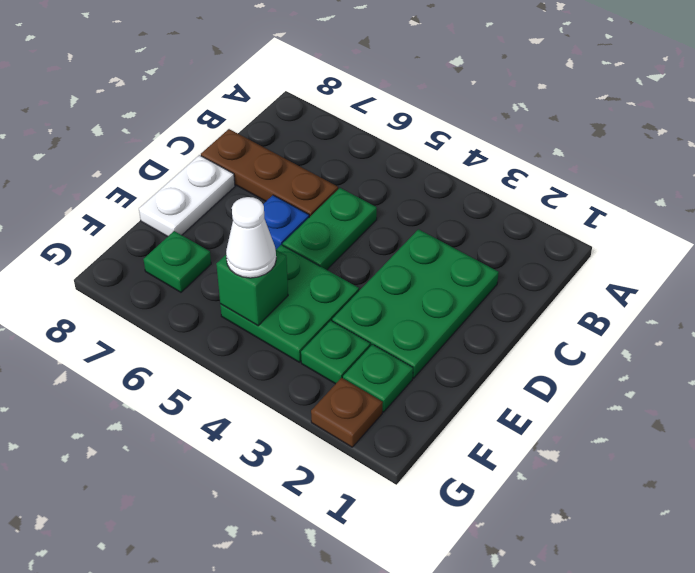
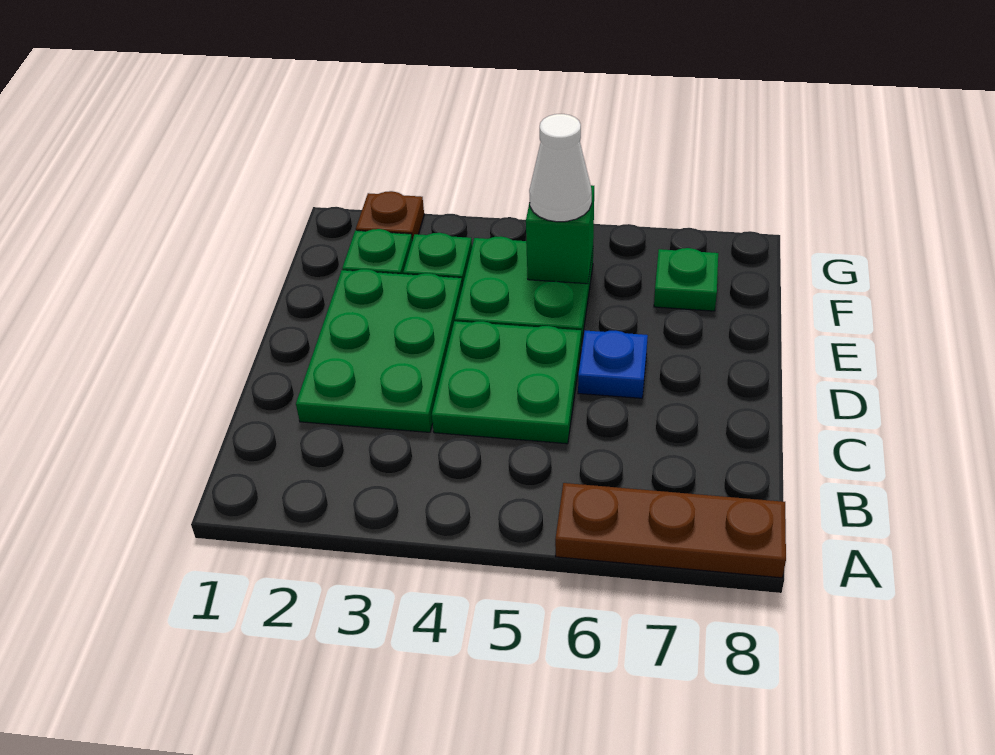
green 1x2 plate [283,188,377,270] -> green 2x2 plate [432,321,581,444]
brown 1x3 plate [201,129,338,217] -> brown 1x3 plate moved to [555,483,786,578]
white 1x2 plate [139,155,235,237] -> none

